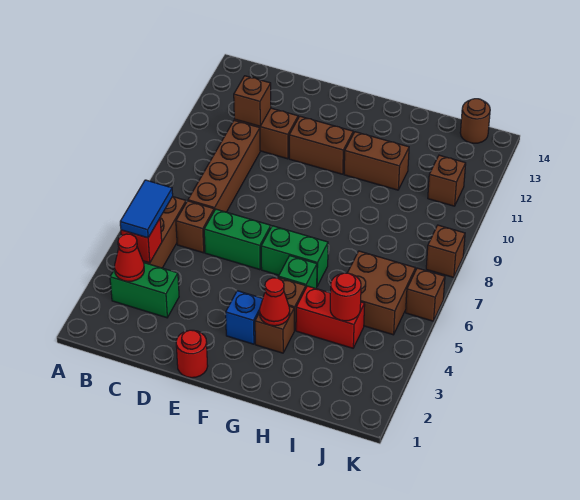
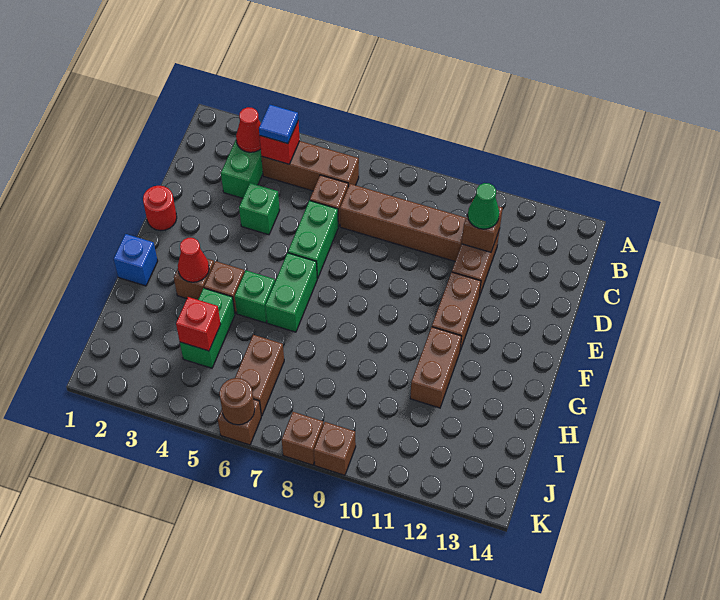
blue 1x2 tile [120,180,173,238] -> blue 1x1 tile [259,105,298,144]
none -> green 1x1 cone [468,183,499,229]
none -> green 1x1 brick [239,183,280,235]
blue 1x1 brick [226,291,263,344] -> blue 1x1 brick moved to [114,234,158,286]
red 1x2 brick [296,286,365,348] -> green 1x2 brick [180,288,235,368]
red 1x1 round brick [330,273,361,321] -> red 1x1 brick [176,297,221,351]
brown 2x2 brick [348,251,416,335] -> brown 1x2 brick [235,335,284,416]
brown 1x1 brick [428,155,466,206] -> brown 1x1 brick moved to [314,422,356,475]
brown 1x1 round brick [460,99,490,143] -> brown 1x1 round brick moved to [219,378,255,425]

